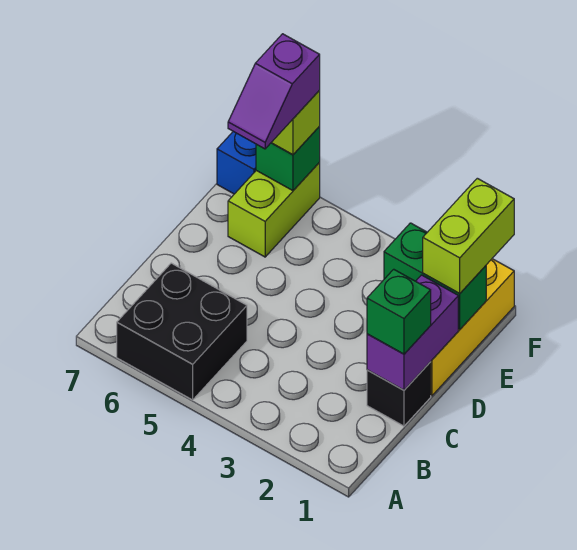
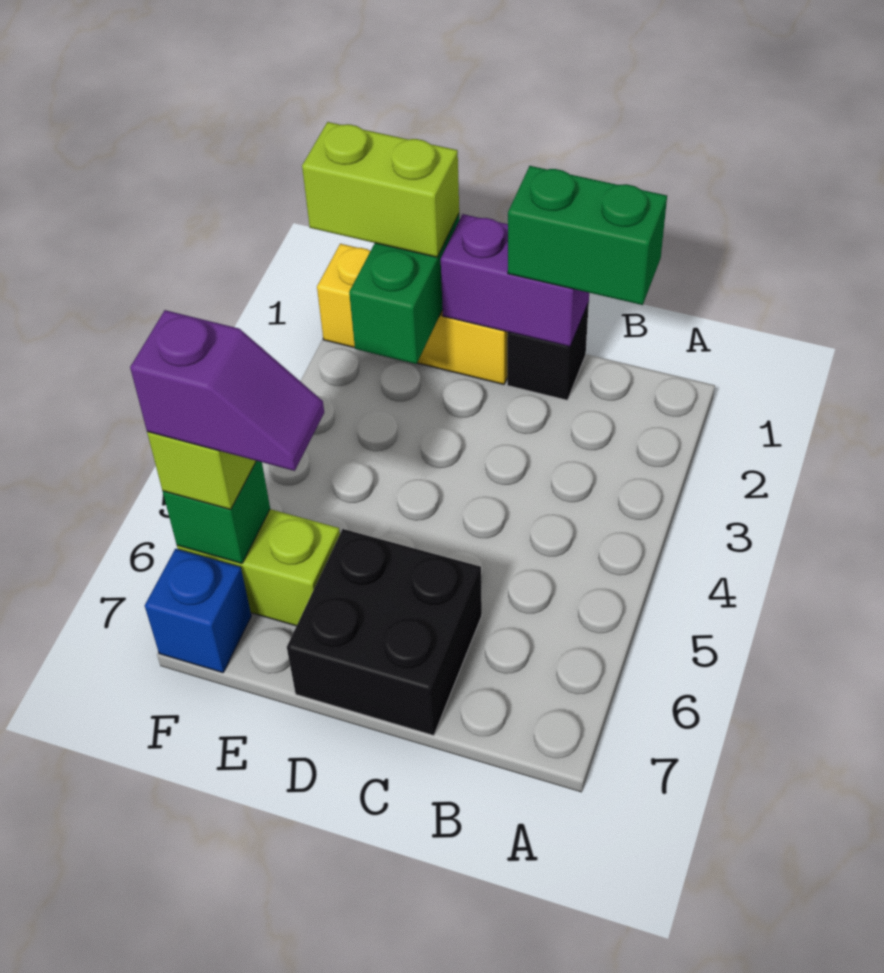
black 2x2 brick [117,263,247,400] -> black 2x2 brick moved to [287,529,482,736]
green 1x1 brick [367,269,431,354] -> green 1x2 brick [508,166,667,305]

